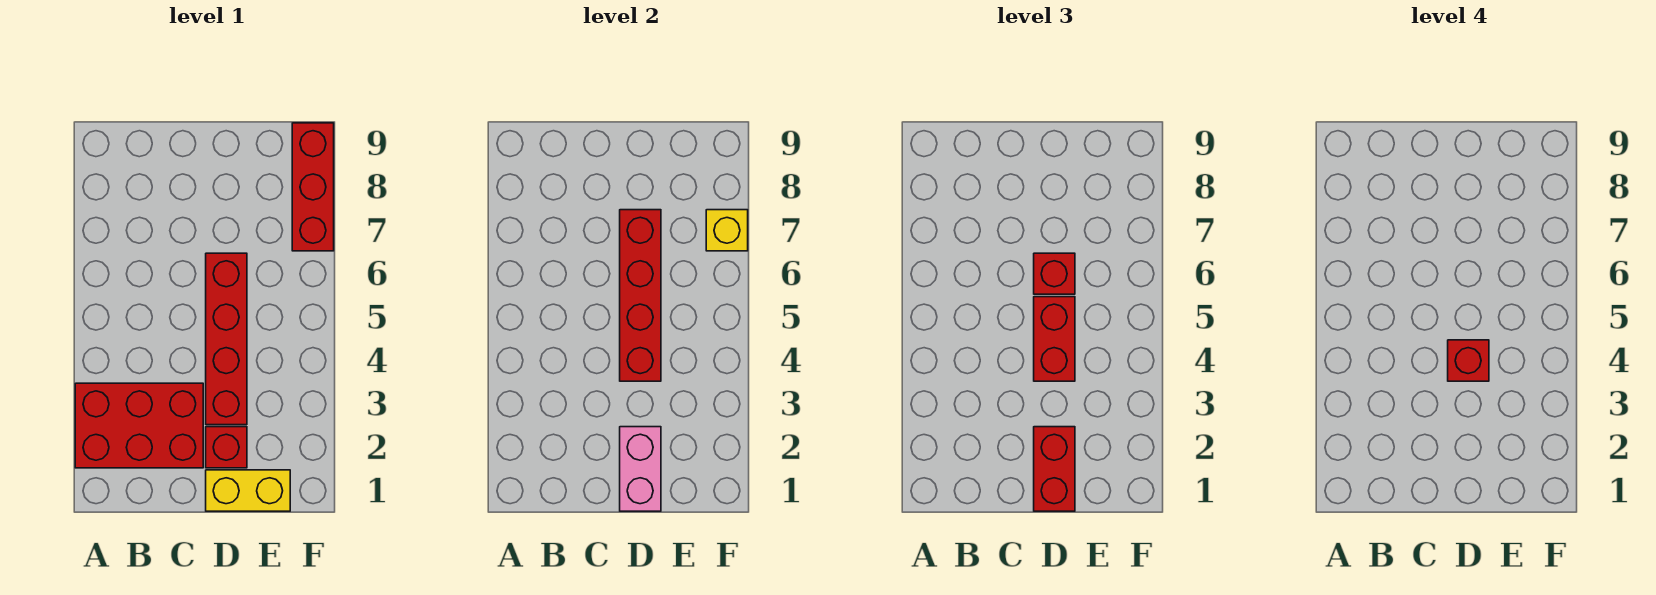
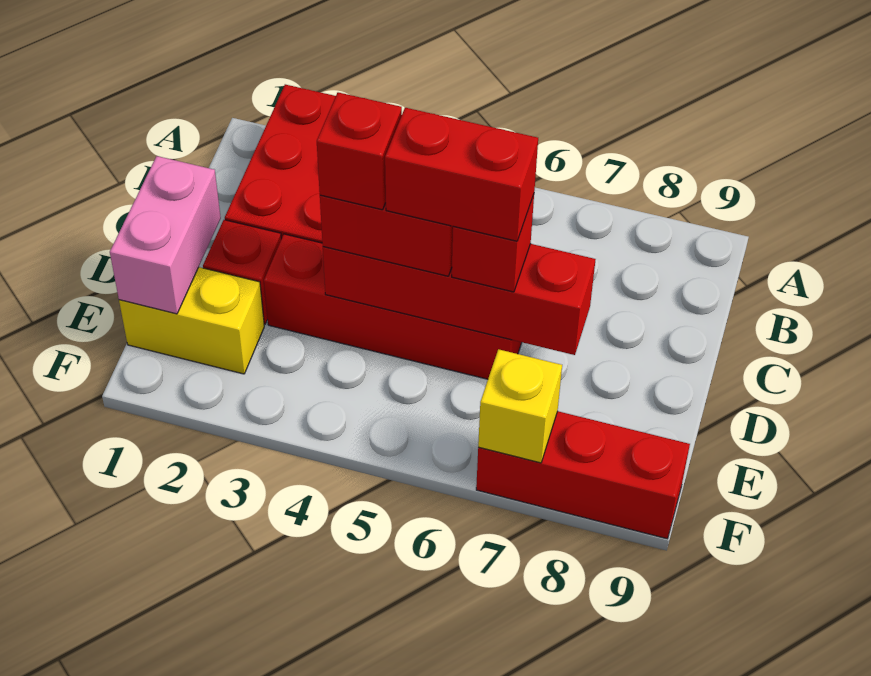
yellow 1x2 brick [206,470,290,511] -> yellow 1x2 brick turned to [119,267,264,374]
pink 1x2 brick [620,427,661,511] -> pink 1x2 brick turned to [110,156,221,314]
red 1x2 brick [1034,427,1075,511] -> red 1x2 brick moved to [385,108,538,241]

